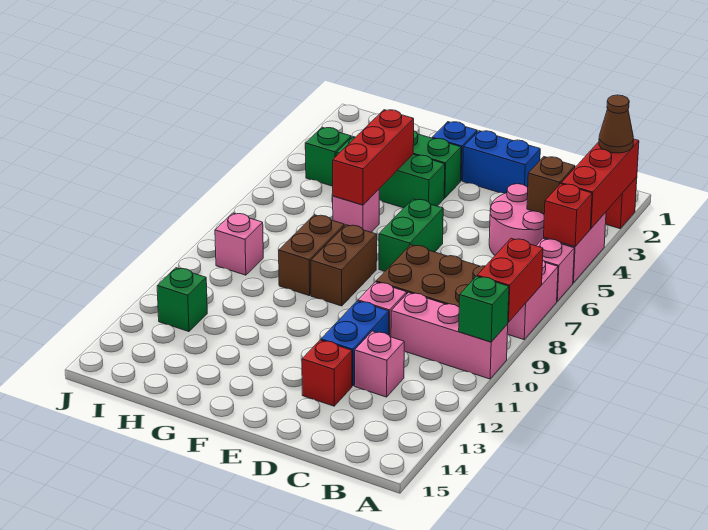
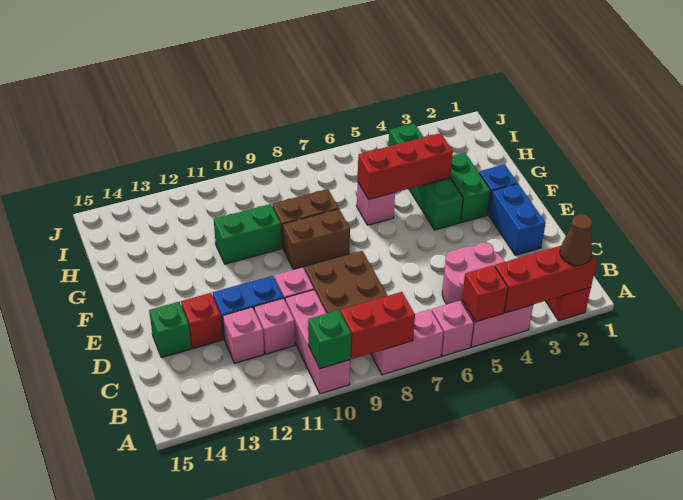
brown 1x1 brick [527,157,575,214] -> none
green 1x2 brick [379,199,443,271] -> green 1x2 brick moved to [214,204,281,264]
pink 1x1 brick [215,213,263,275] -> pink 1x1 brick moved to [254,298,295,354]
green 1x1 brick [157,268,207,332] -> green 1x1 brick moved to [149,302,191,358]

